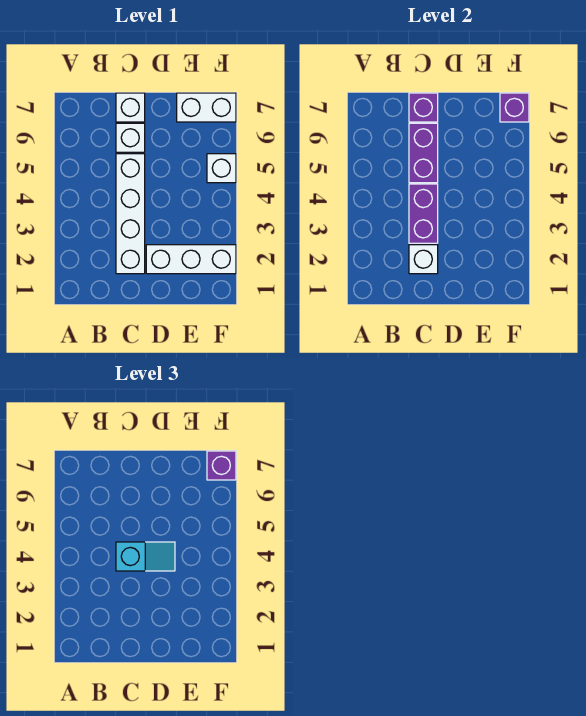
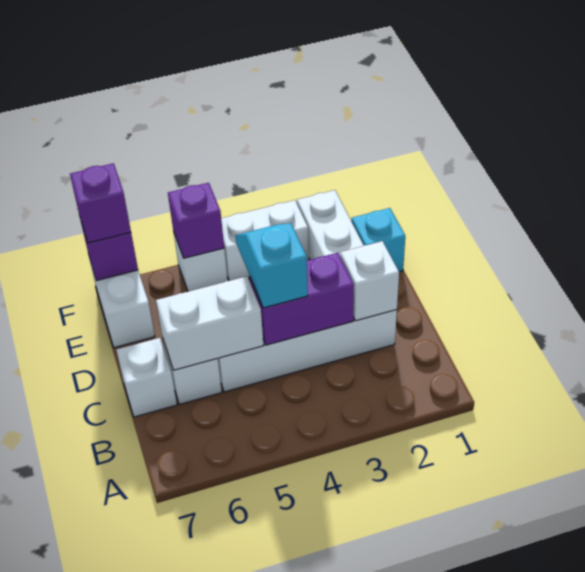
purple 1x2 brick [409,123,438,183] -> white 1x2 brick [156,276,264,370]
purple 1x1 brick [409,93,438,122] -> purple 1x1 brick moved to [168,183,224,258]
none -> cyan 1x1 brick [352,208,405,272]
none -> white 1x2 brick [221,200,309,281]

